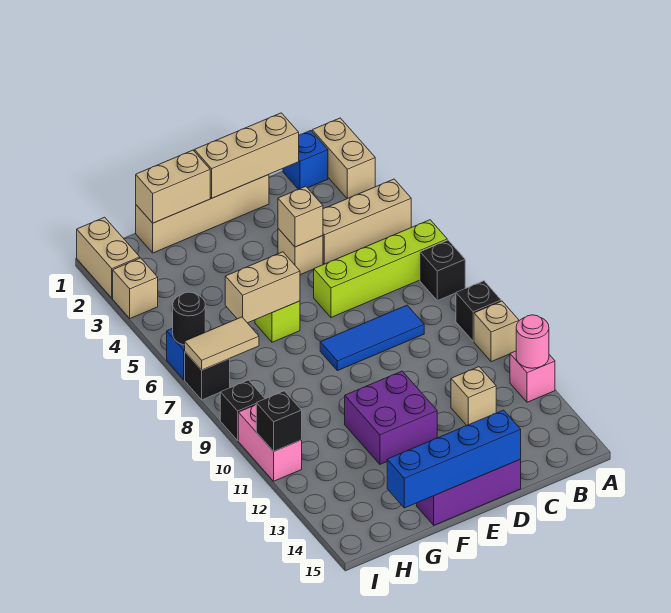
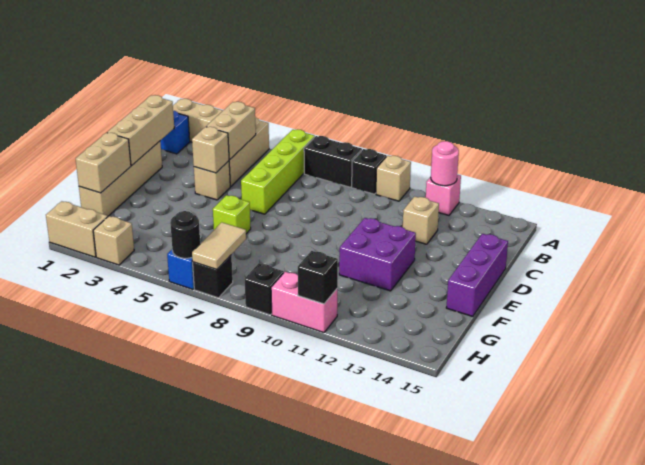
black 1x1 brick [420,240,465,301] -> black 1x2 brick [304,136,362,187]
blue 1x3 tile [320,305,424,371] -> none
blue 1x4 brick [387,410,521,508] -> none
tan 1x2 brick [225,252,300,323] -> tan 1x2 brick moved to [206,102,256,160]

